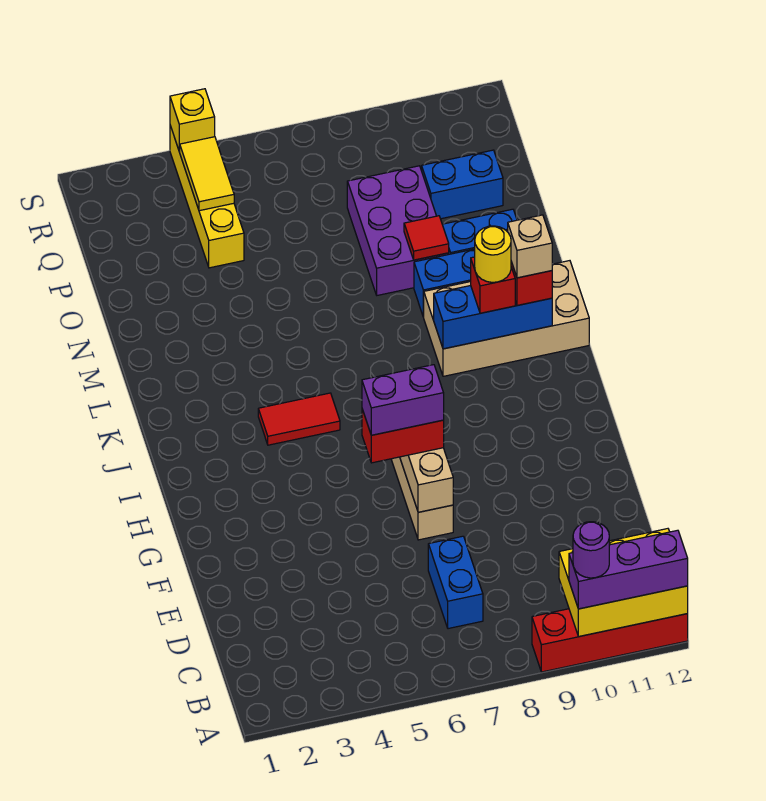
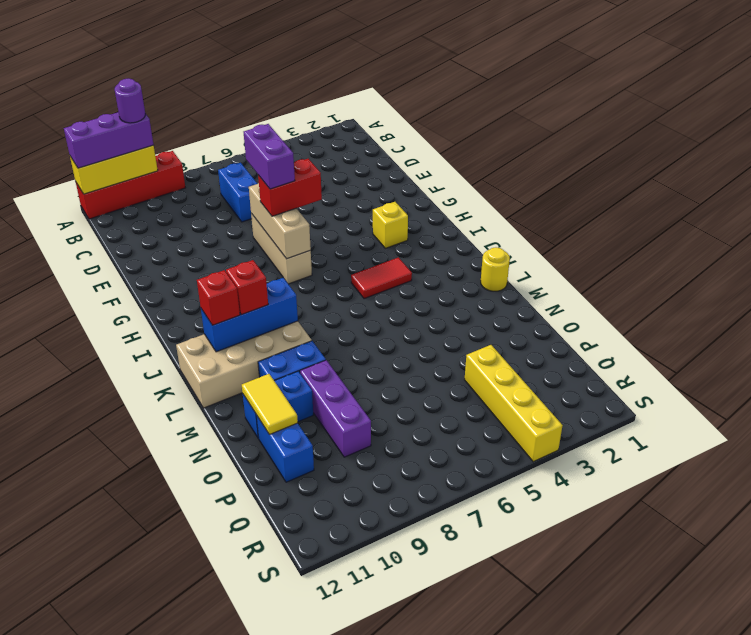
yellow 2x3 brick [559,529,688,637] -> yellow 1x3 brick [70,145,158,194]
purple 1x2 brick [362,365,444,435] -> purple 1x2 brick turned to [244,124,295,189]
yellow 1x1 round brick [475,226,511,282] -> yellow 1x1 round brick moved to [481,247,510,291]
tan 1x1 brick [508,215,552,278] -> none
purple 2x3 brick [347,166,449,295] -> purple 1x3 brick [300,360,371,457]
red 1x1 tile [404,216,449,260] -> none
blue 1x2 brick [422,150,503,219] -> blue 1x2 brick turned to [256,415,314,482]
yellow 1x2 tile [179,137,234,211] -> yellow 1x2 tile moved to [242,374,298,435]
yellow 1x1 brick [170,89,215,151] -> yellow 1x1 brick moved to [373,202,408,248]

